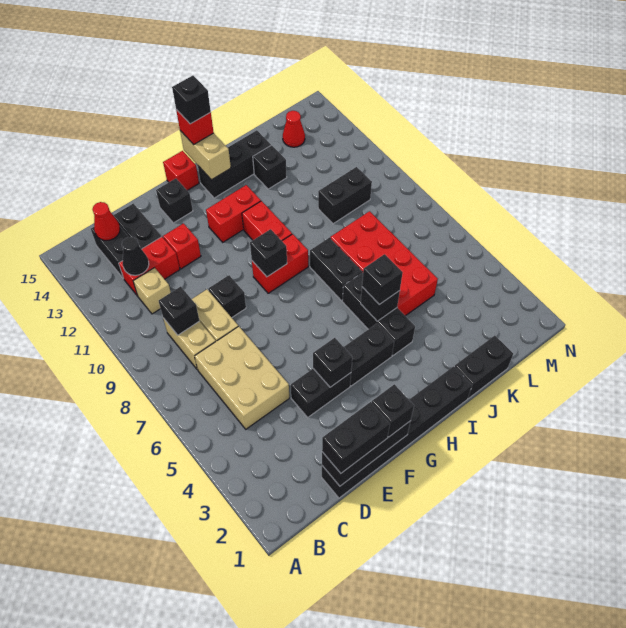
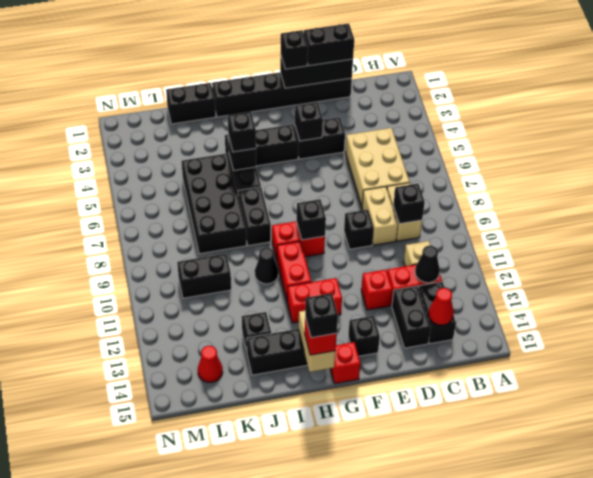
none -> black 1x1 cone [255,248,278,284]
red 2x4 brick [330,211,438,316] -> black 2x4 brick [182,153,247,254]

